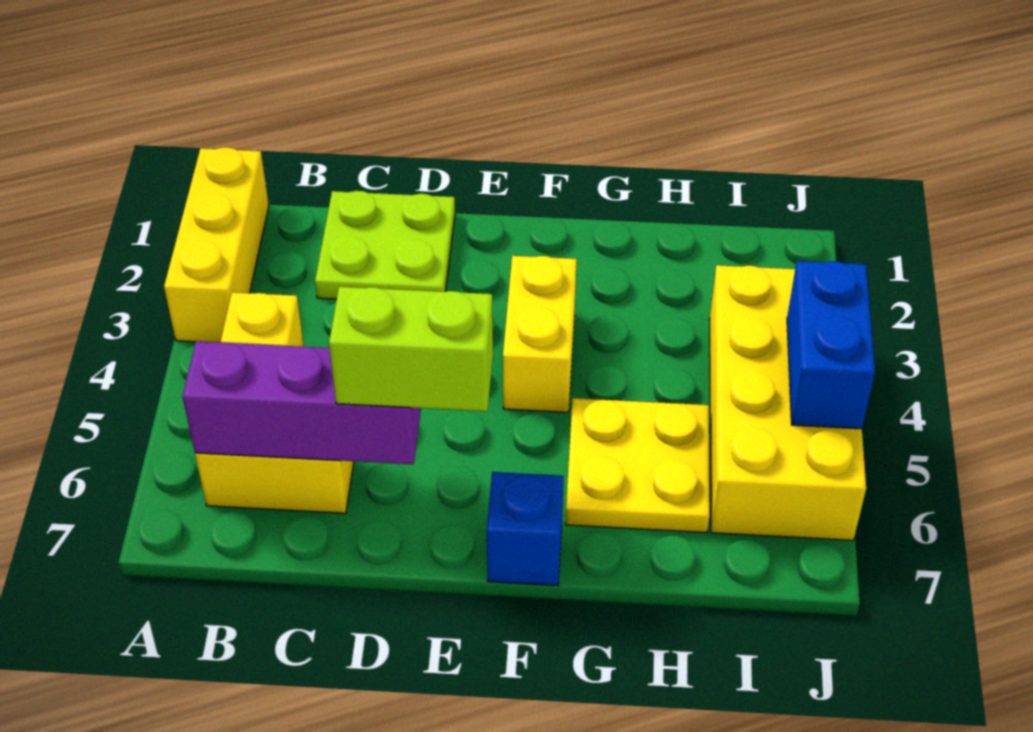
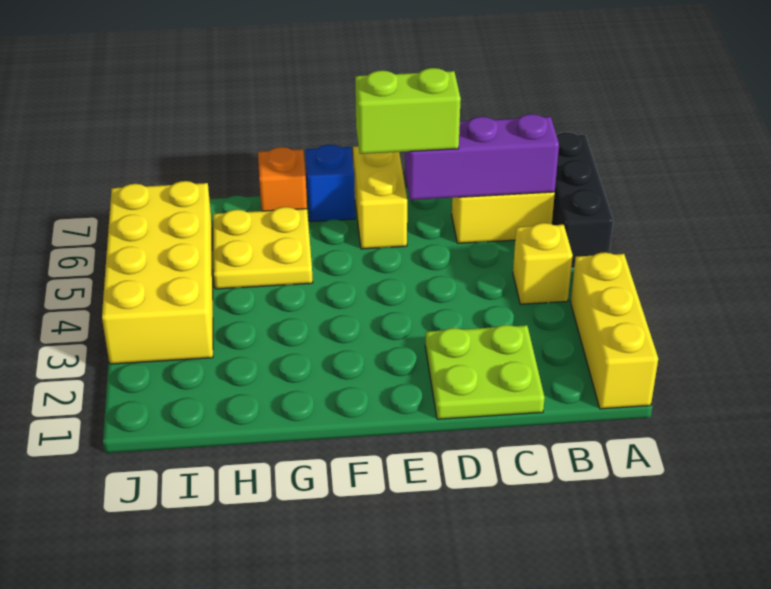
none -> black 1x3 brick [552,132,613,268]
yellow 1x2 brick [503,256,577,412] -> yellow 1x2 brick moved to [353,146,407,249]
none -> orange 1x1 brick [258,147,307,211]
blue 1x2 brick [787,261,875,429] -> none

